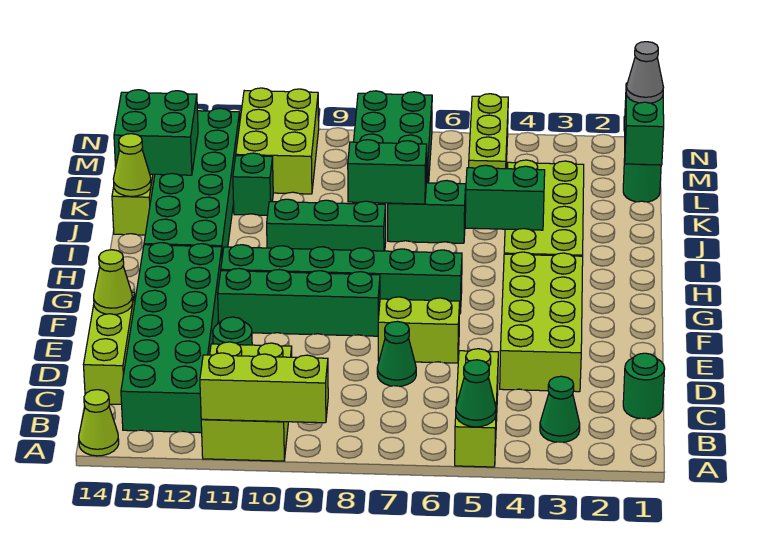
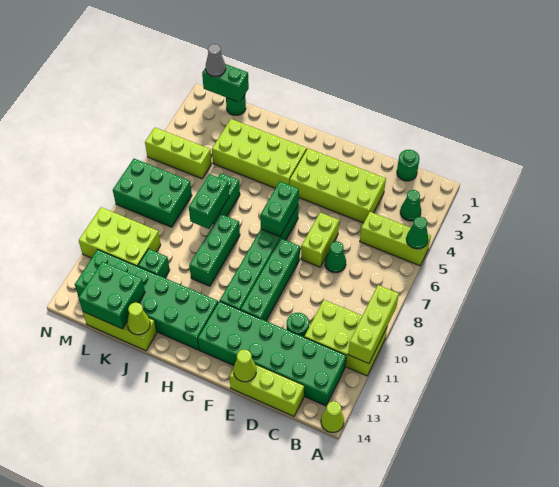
green 1x2 brick [465,165,545,230] -> green 1x2 brick moved to [260,181,299,237]

